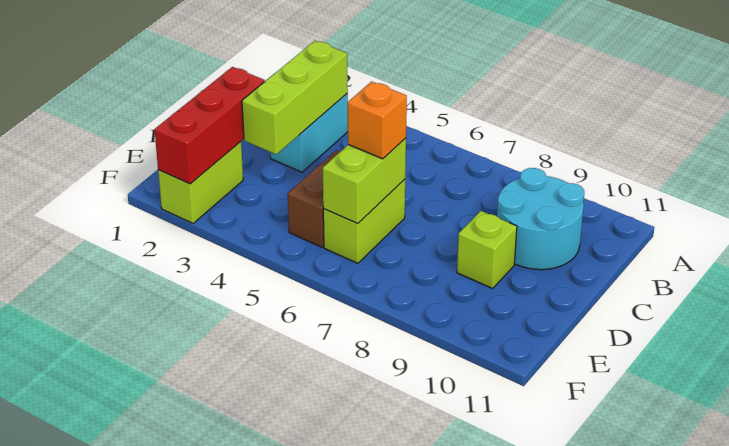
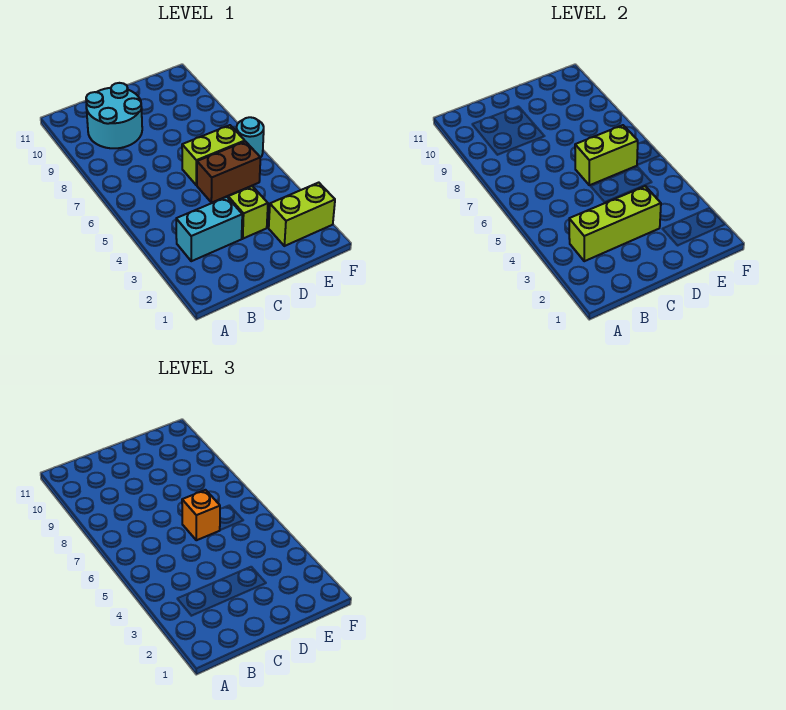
red 1x3 brick [154,67,265,184] -> none
lime 1x1 brick [457,211,517,288] -> lime 1x1 brick moved to [228,186,268,239]
none -> cyan 1x1 round brick [236,117,264,157]

